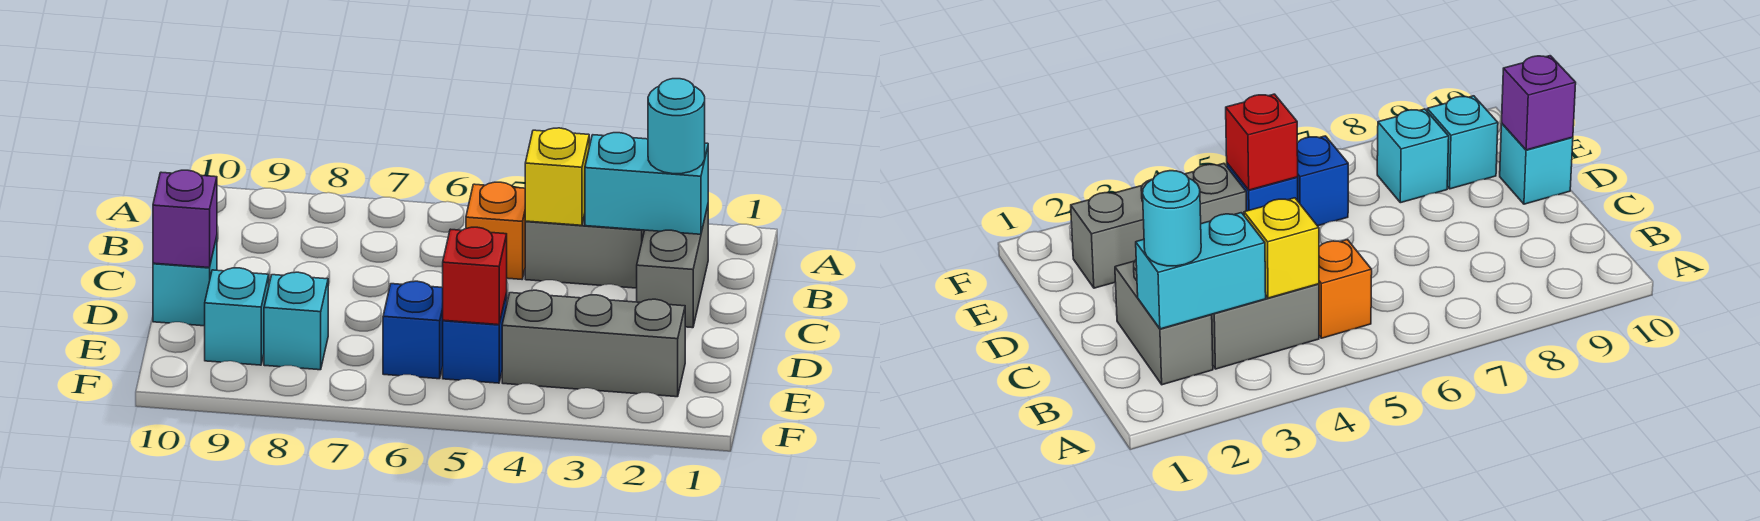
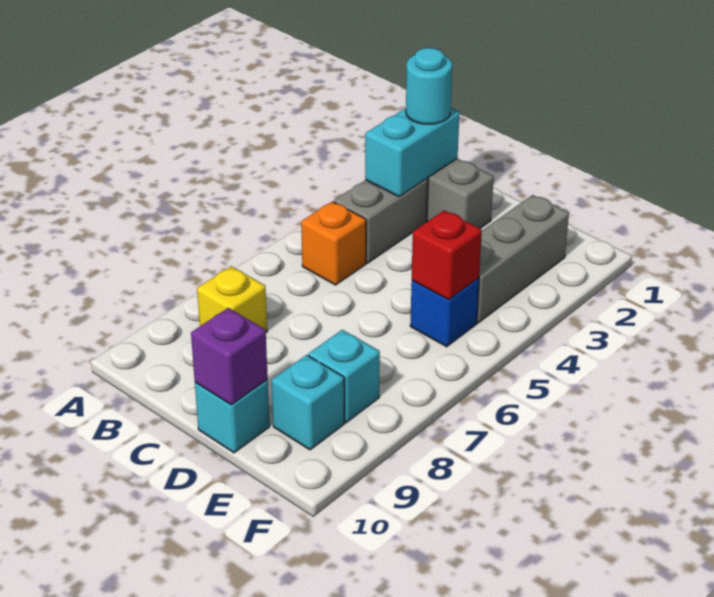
yellow 1x1 brick [525,128,589,225] -> yellow 1x1 brick moved to [197,266,267,332]
blue 1x1 brick [383,281,443,379] -> none

